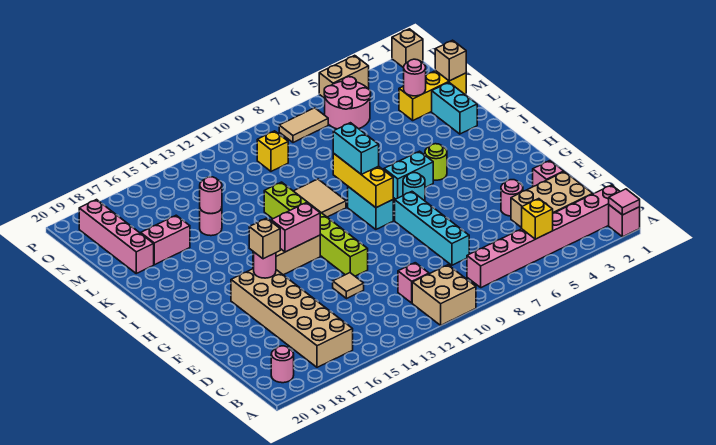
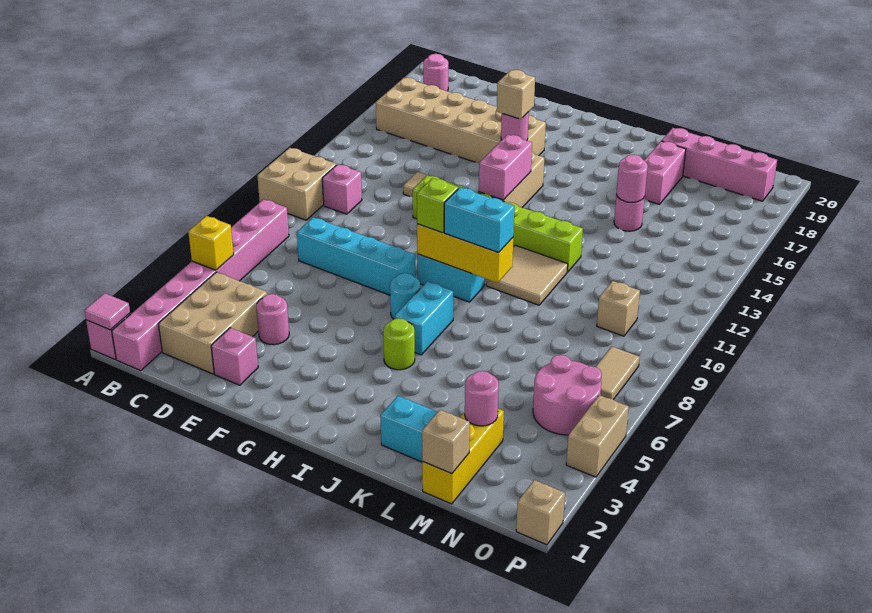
none -> lime 1x1 brick [417,178,458,233]
yellow 1x1 brick [257,131,288,171] -> tan 1x1 brick [597,281,640,336]

